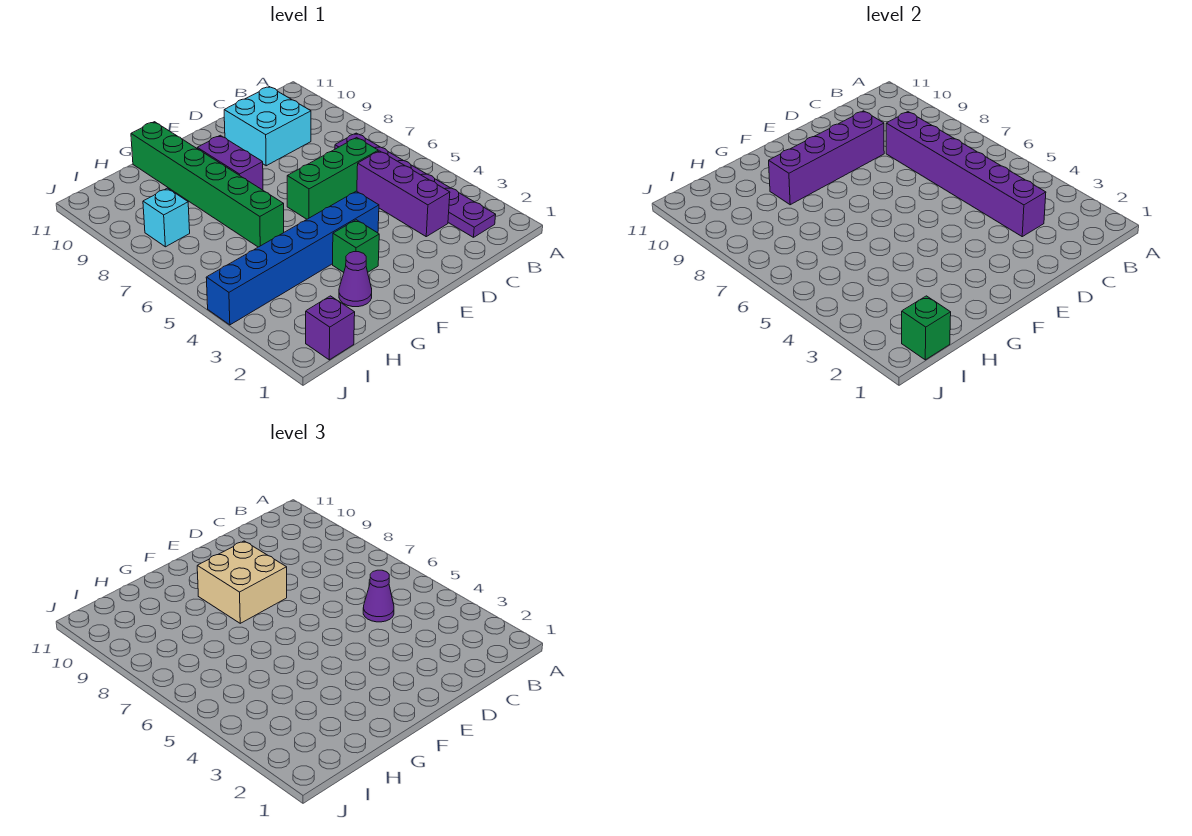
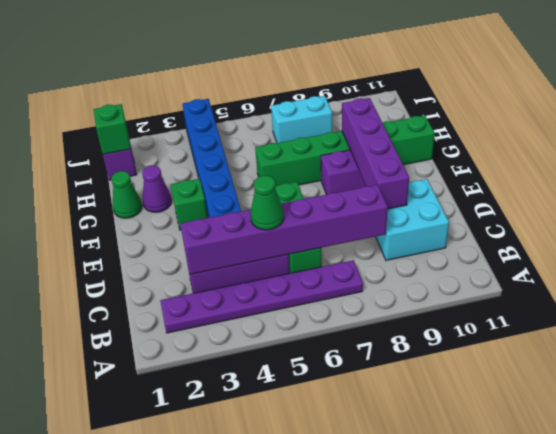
purple 1x1 cone [363,570,394,622] -> green 1x1 cone [250,176,284,230]
tan 2x2 brick [197,541,287,623] -> none
none -> green 1x1 cone [111,171,142,218]
cyan 1x1 brick [143,188,190,247] -> cyan 1x2 brick [271,96,332,143]

